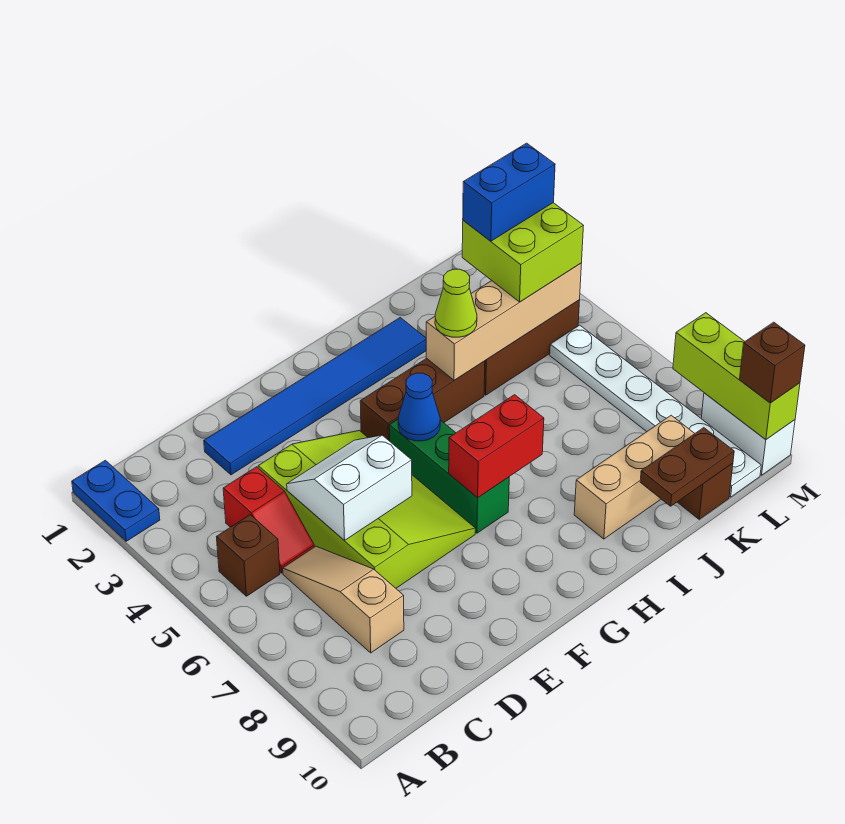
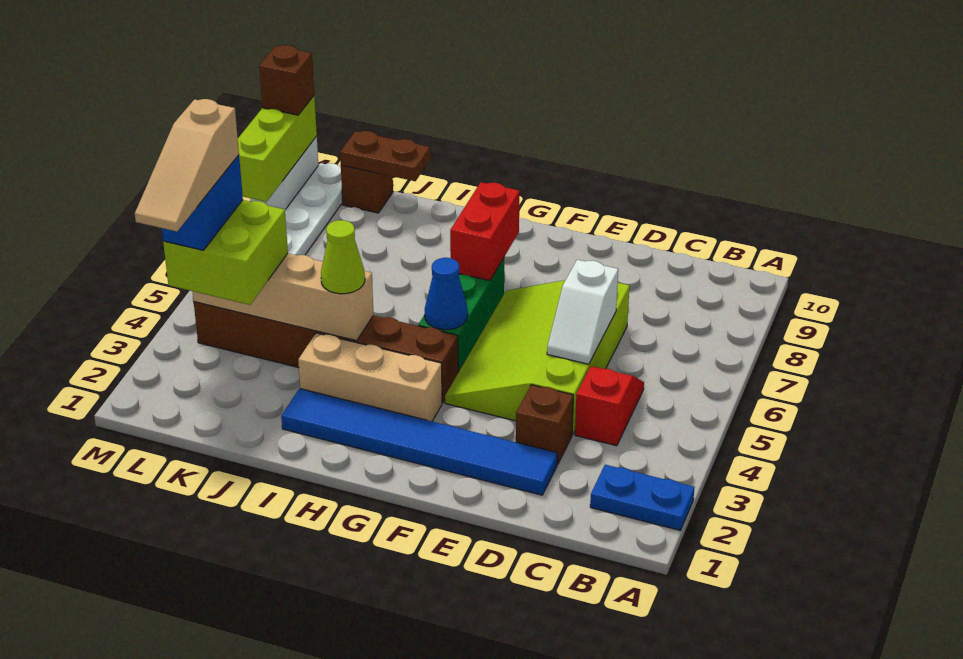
blue 1x2 plate [72,460,160,541] -> blue 1x2 plate turned to [590,465,695,530]
brown 1x1 brick [217,515,280,596] -> brown 1x1 brick moved to [516,385,573,465]
tan 1x3 slope [283,546,404,653] -> tan 1x3 slope moved to [135,99,239,232]
white 2x2 slope [287,435,412,541] -> white 1x2 slope [547,260,618,364]
red 1x2 brick [449,395,544,497] -> red 1x2 brick turned to [450,182,520,281]
tan 1x3 brick [574,415,695,539] -> tan 1x3 brick moved to [298,333,442,421]
blue 1x2 brick [463,143,555,241] -> blue 1x2 brick turned to [162,155,243,250]

